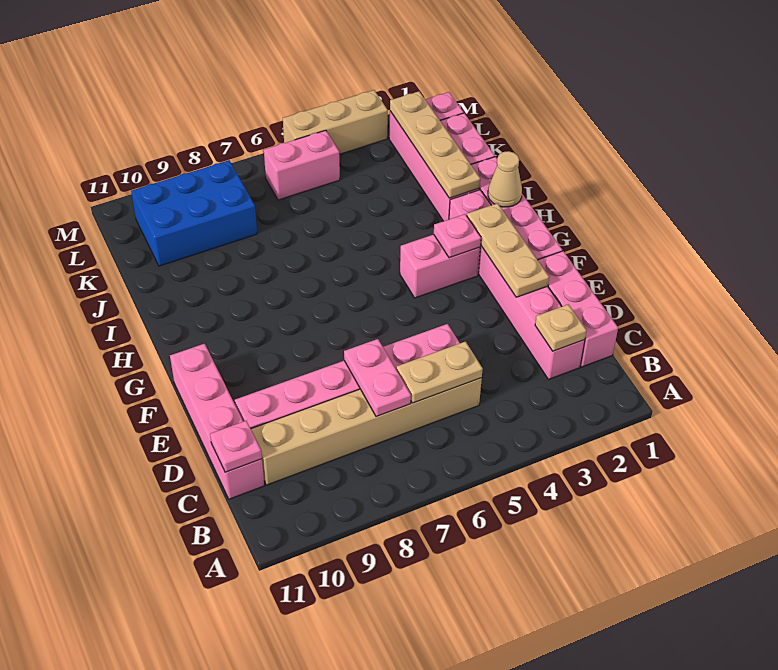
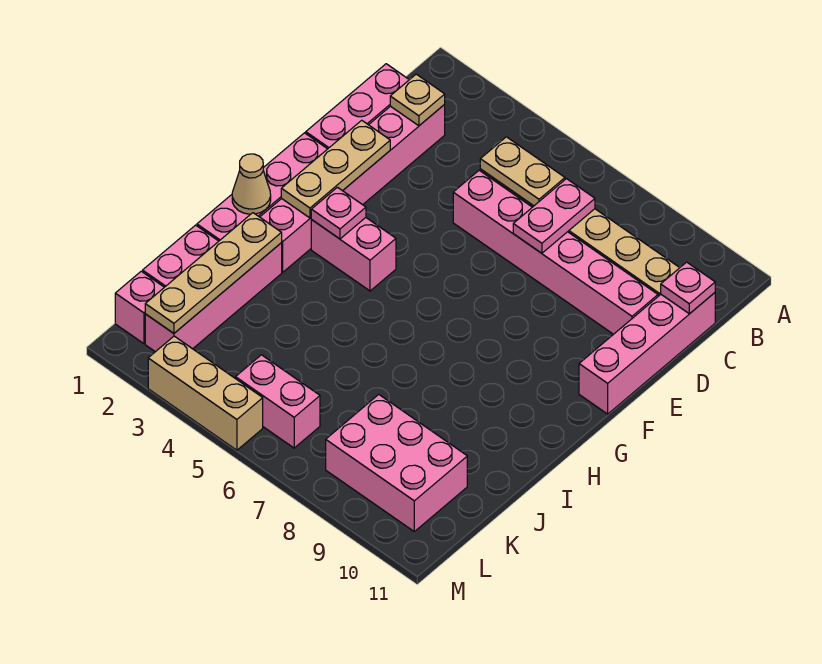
blue 2x3 brick [131,160,257,266] -> pink 2x3 brick [326,395,467,531]

